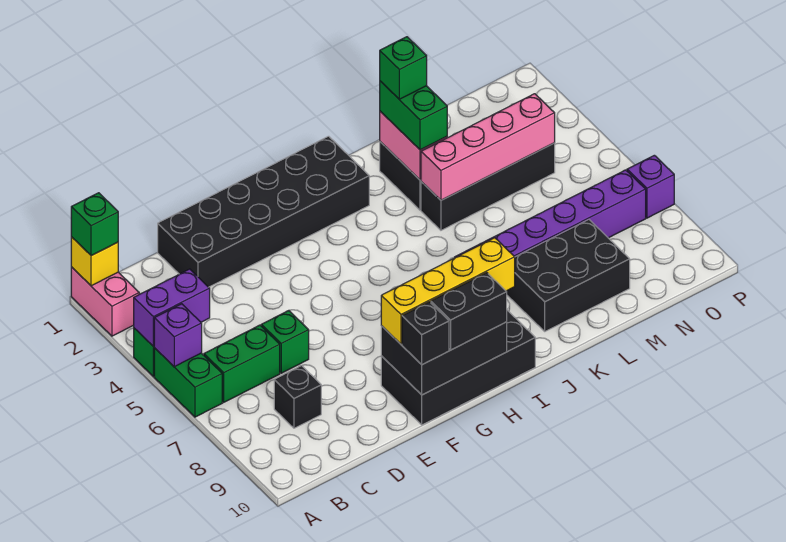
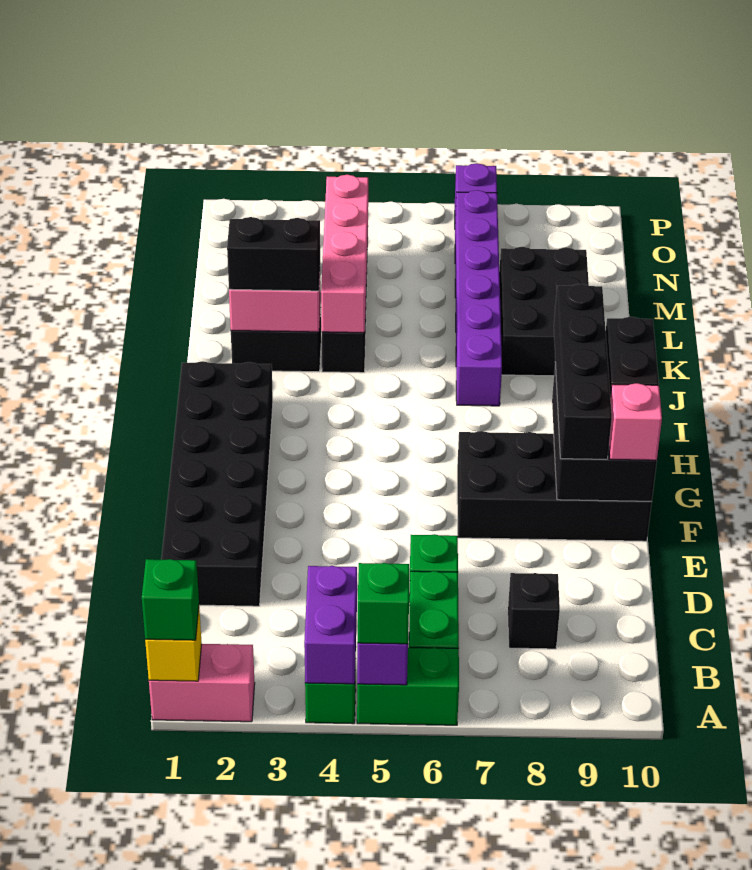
black 2x4 brick [381,310,535,425] -> black 2x4 brick turned to [457,431,652,541]
yellow 1x4 brick [381,238,515,344] -> black 1x4 brick [554,284,612,459]
black 1x1 brick [402,302,449,365] -> pink 1x1 brick [609,383,662,461]
green 1x2 brick [380,81,447,150] -> black 1x2 brick [227,217,320,291]
green 1x1 brick [380,37,427,99] -> green 1x1 brick moved to [357,563,409,644]

